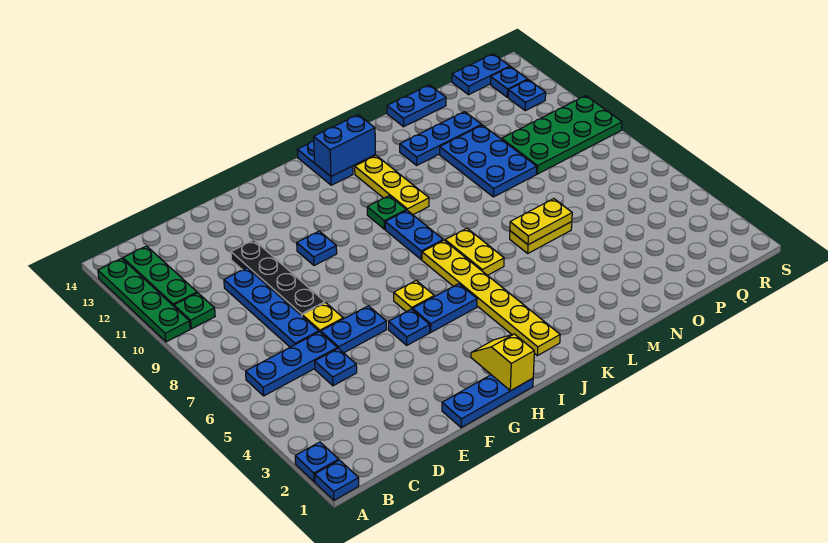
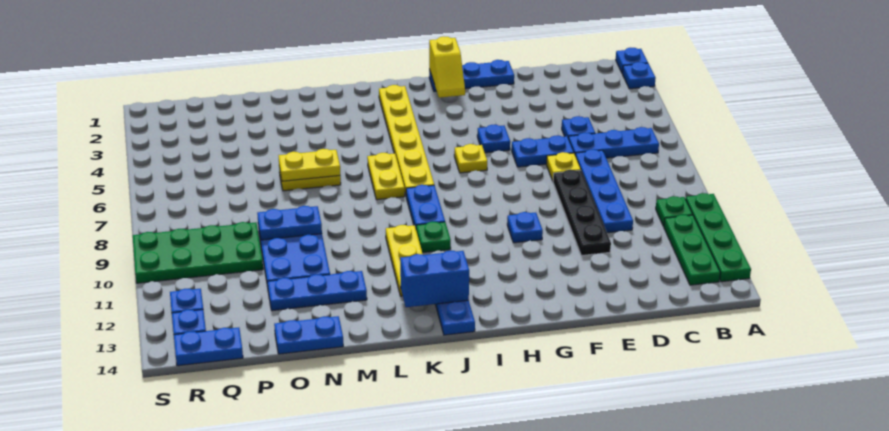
blue 1x2 plate [413,284,477,332] -> blue 1x2 plate moved to [257,206,322,240]

